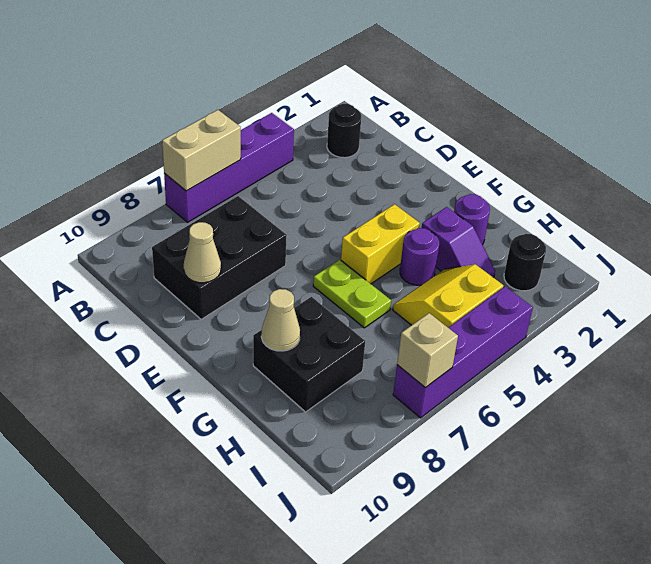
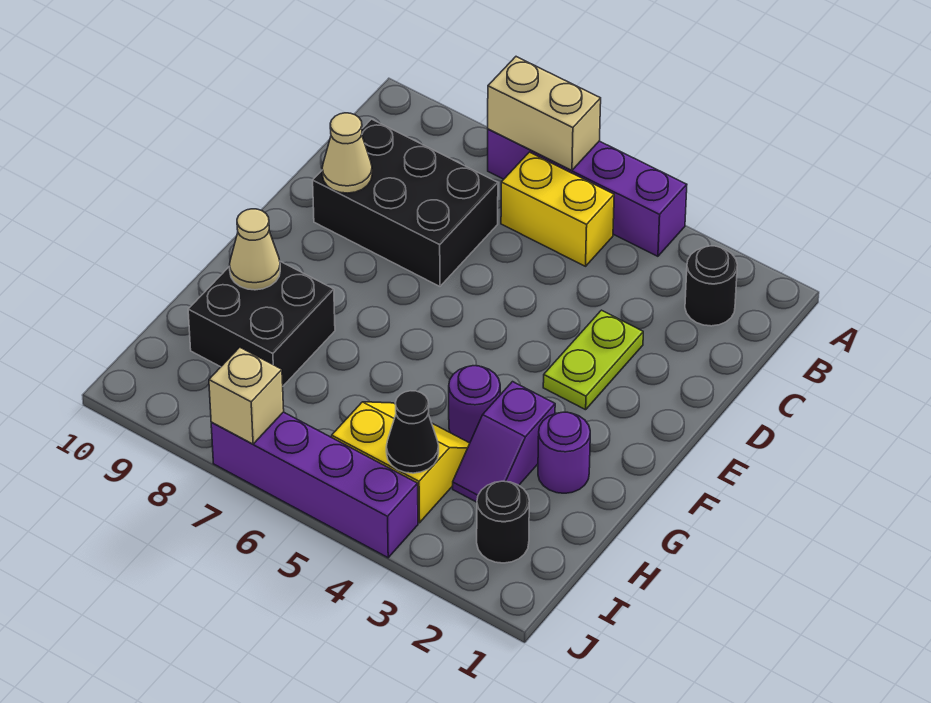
yellow 1x2 brick [341,204,420,284] -> yellow 1x2 brick moved to [501,152,614,266]
lime 1x2 plate [313,260,391,328] -> lime 1x2 plate moved to [543,310,643,410]
none -> black 1x1 cone [386,391,439,473]

